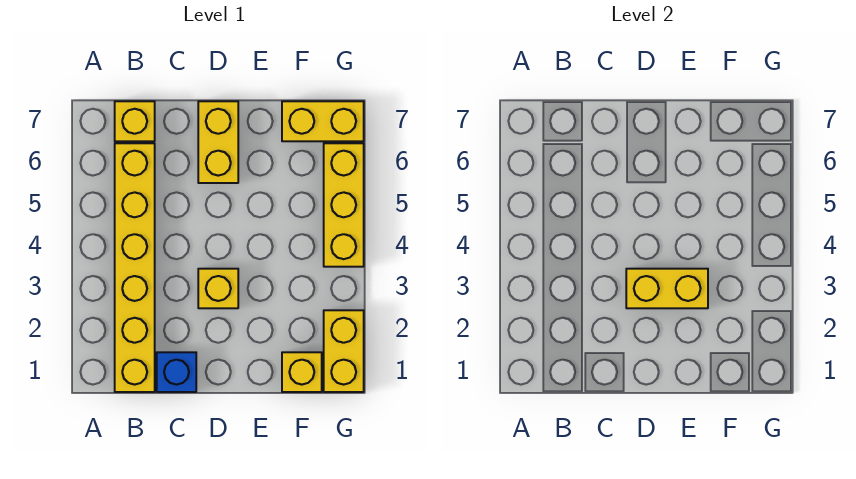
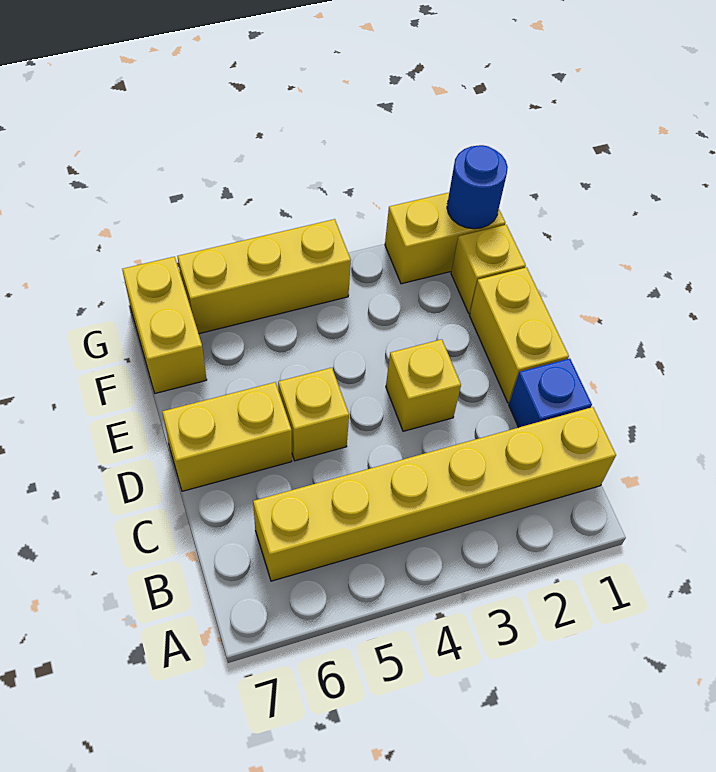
yellow 1x1 brick [115,101,155,141] -> yellow 1x1 brick moved to [278,368,349,461]
yellow 1x2 brick [626,269,708,308] -> yellow 1x2 brick moved to [470,267,569,403]
none -> blue 1x1 round brick [447,145,508,229]

